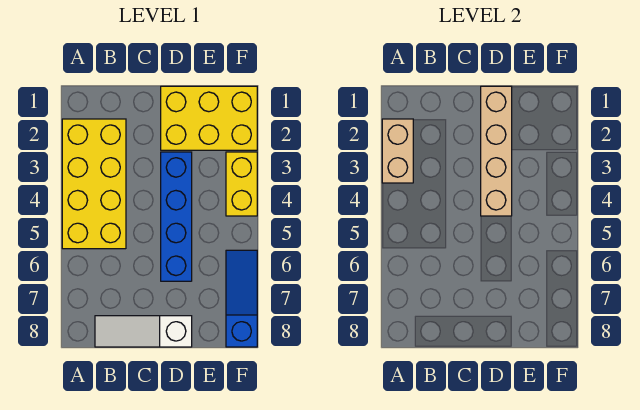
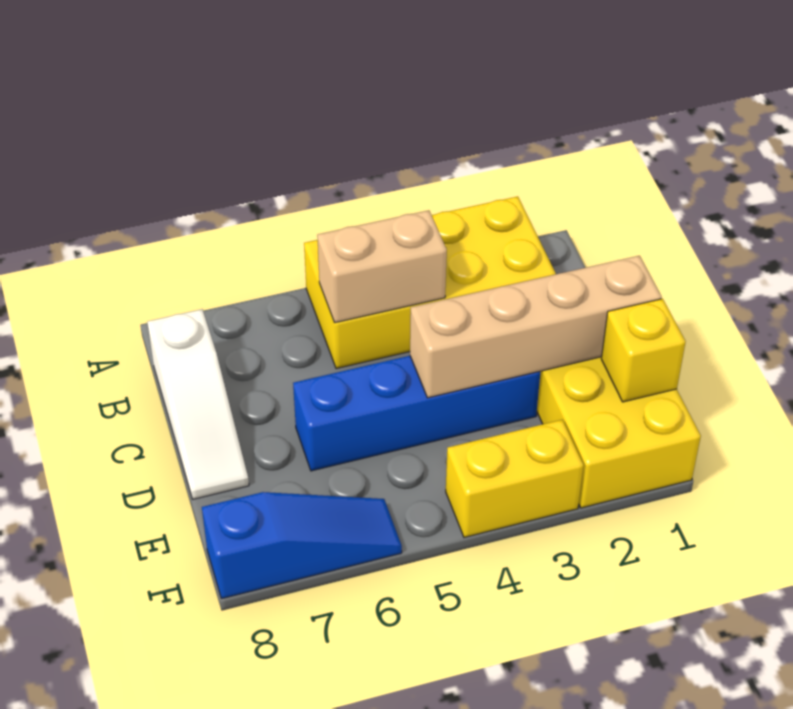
tan 1x2 brick [382,119,413,183] -> tan 1x2 brick moved to [317,210,447,323]
white 1x3 slope [95,316,192,347] -> white 1x3 slope turned to [147,309,249,499]
none -> yellow 1x1 brick [601,299,686,402]

